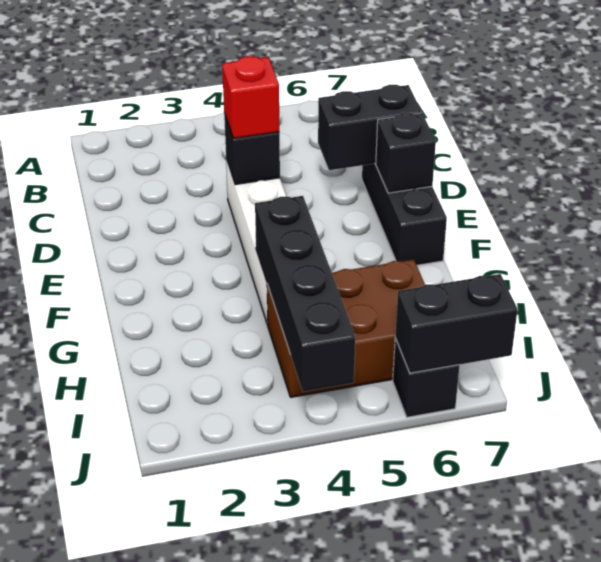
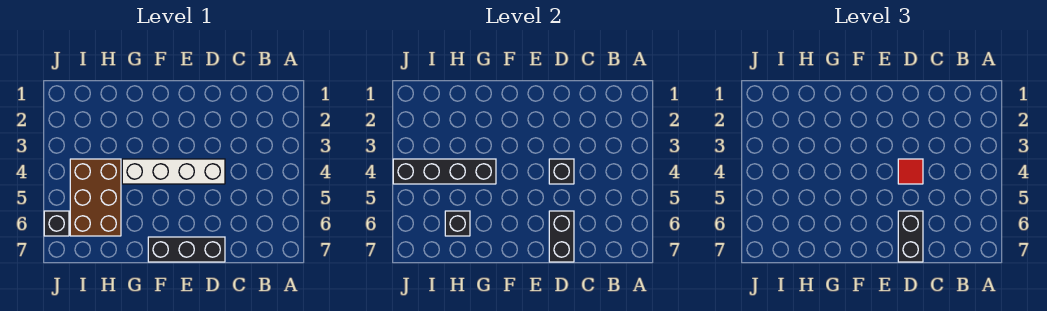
red 1x1 brick [222,56,279,139] -> red 1x1 tile [898,159,923,184]
black 1x1 brick [376,113,436,193] -> black 1x1 brick moved to [445,211,470,236]
black 1x2 brick [395,274,518,373] -> black 1x2 brick moved to [898,211,923,262]

